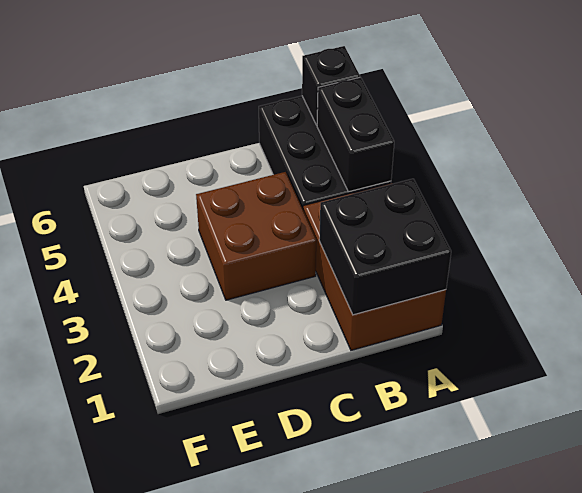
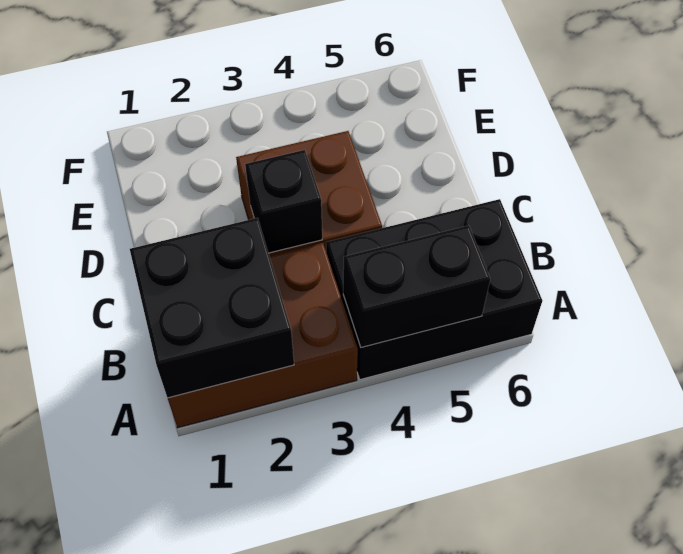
black 1x1 brick [302,46,360,125] -> black 1x1 brick moved to [245,150,322,253]

